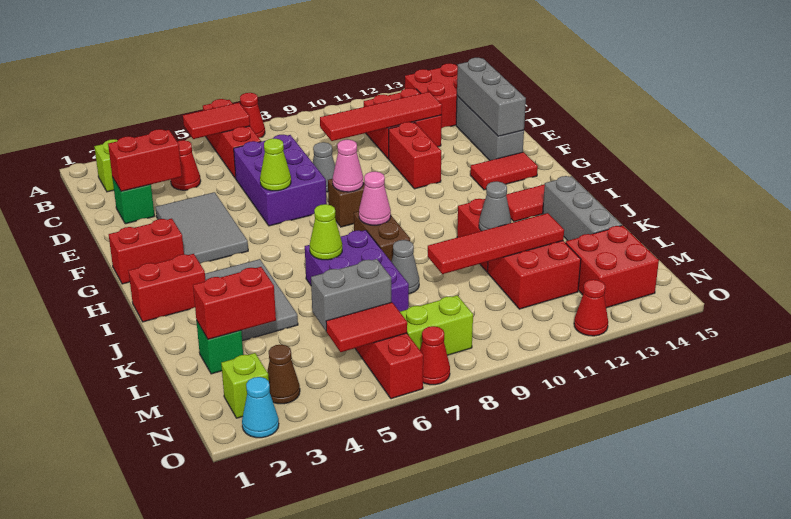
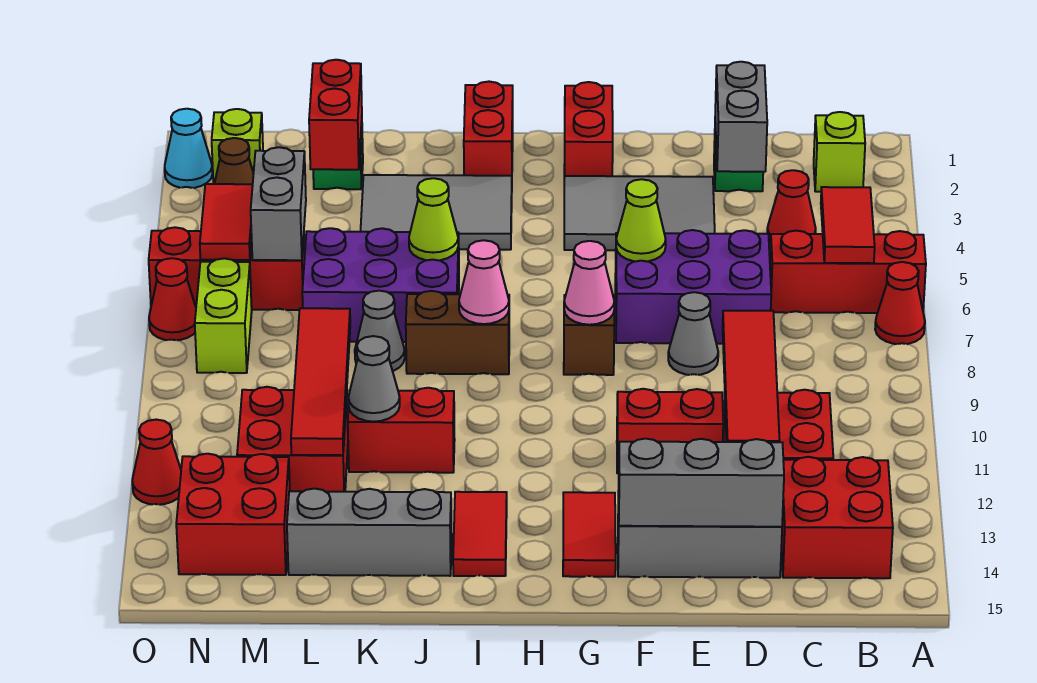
red 1x2 brick [108,129,182,191] -> grey 1x2 brick [715,62,767,172]

